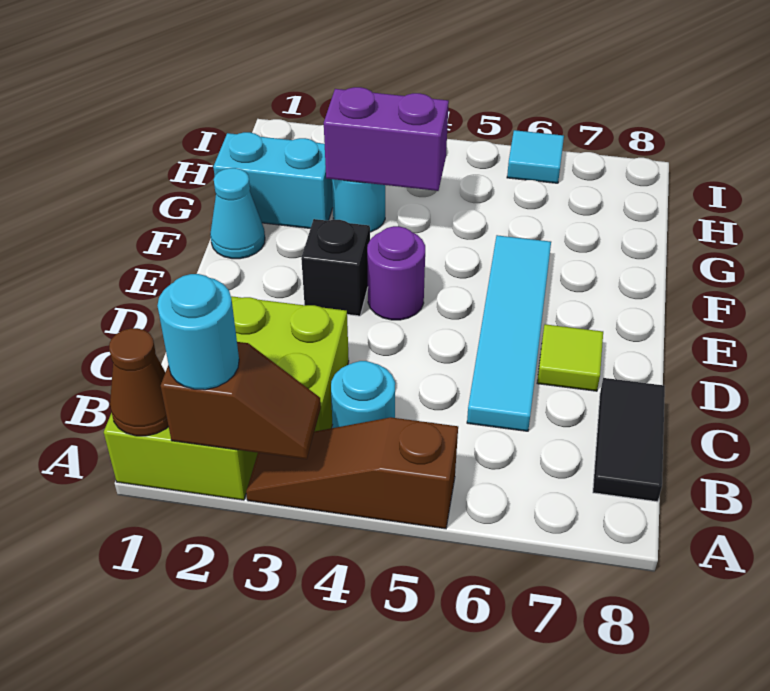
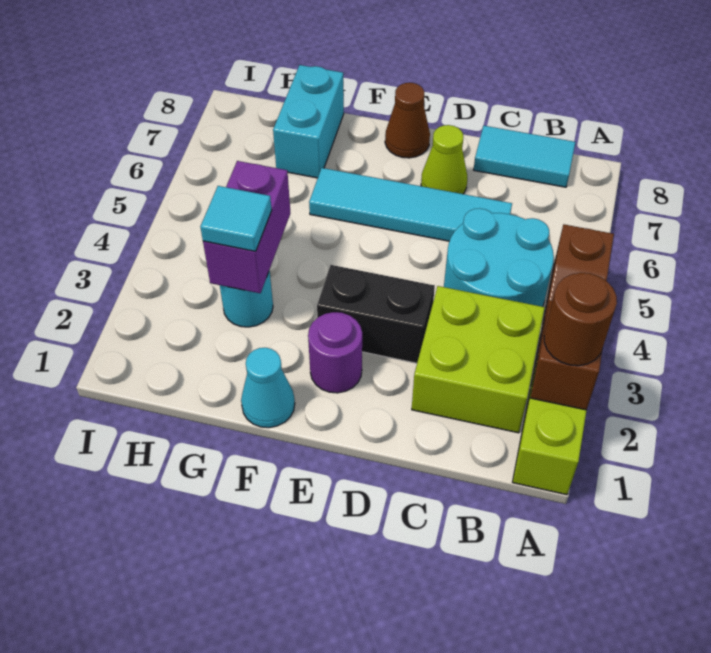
brown 1x1 cone [109,328,168,436] -> brown 1x1 cone moved to [385,83,430,158]
cyan 1x1 round brick [157,274,239,390] -> brown 1x1 round brick [544,273,617,366]
cyan 1x1 round brick [331,361,395,428] -> cyan 2x2 round brick [444,208,554,307]
black 1x2 tile [593,378,665,502] -> cyan 1x2 tile [474,126,575,187]
lime 1x1 tile [537,324,603,391] -> lime 1x1 cone [421,125,467,194]
black 1x1 brick [301,219,370,316] -> black 1x2 brick [317,265,435,363]
purple 1x1 round brick [367,226,425,320] -> purple 1x1 round brick moved to [308,312,362,393]
cyan 1x2 brick [213,132,333,228] -> cyan 1x2 brick moved to [273,65,344,178]
cyan 1x1 tile [507,130,564,183] -> cyan 1x1 tile moved to [200,186,272,251]

